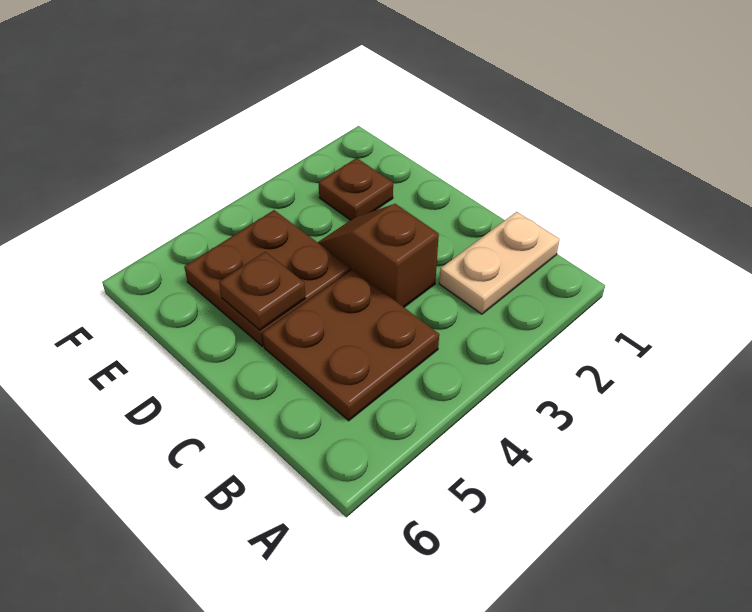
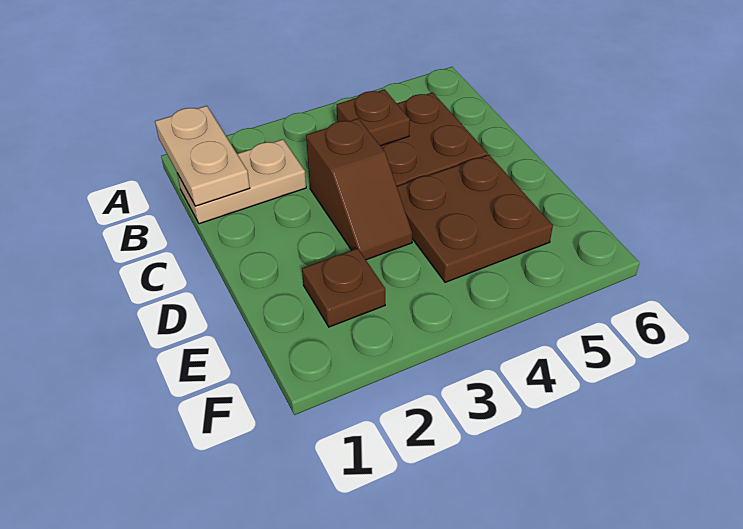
none -> tan 1x2 plate [155,106,250,206]
brown 1x1 plate [219,252,306,330] -> brown 1x1 plate moved to [337,90,410,146]

